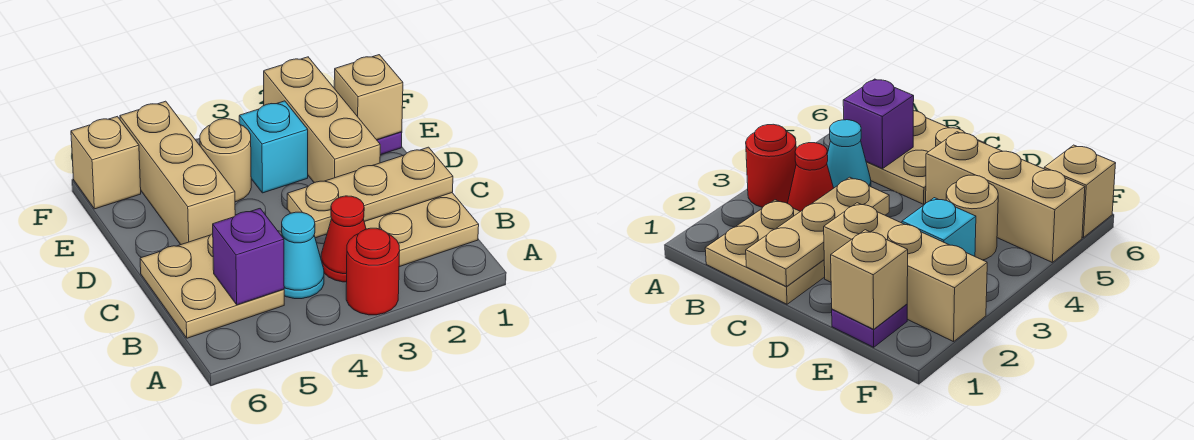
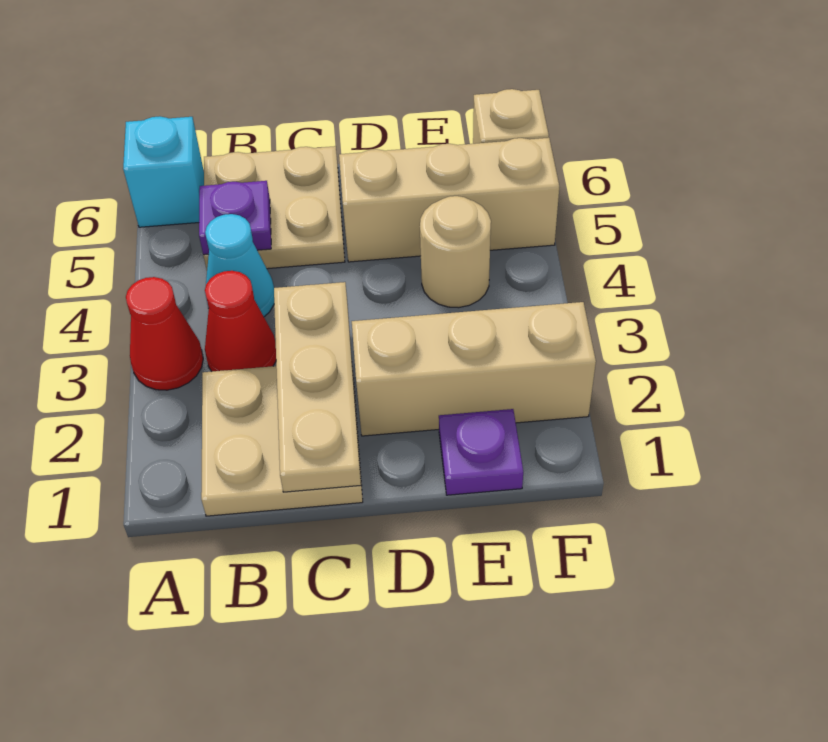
red 1x1 round brick [346,228,400,315] -> red 1x1 cone [126,277,203,390]
purple 1x1 brick [213,209,284,305] -> purple 1x1 plate [199,181,271,255]
tan 1x1 brick [334,55,403,140] -> none
cyan 1x1 brick [239,101,308,193] -> cyan 1x1 brick moved to [123,116,204,227]

